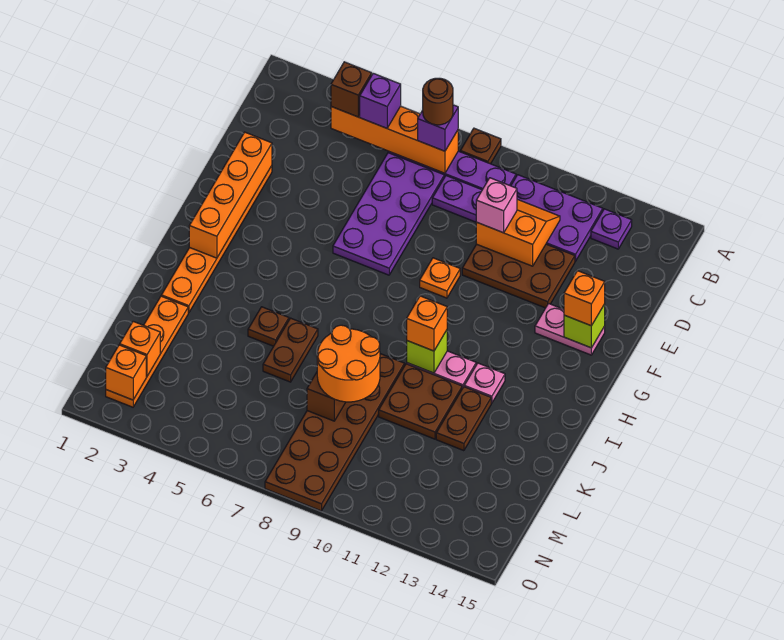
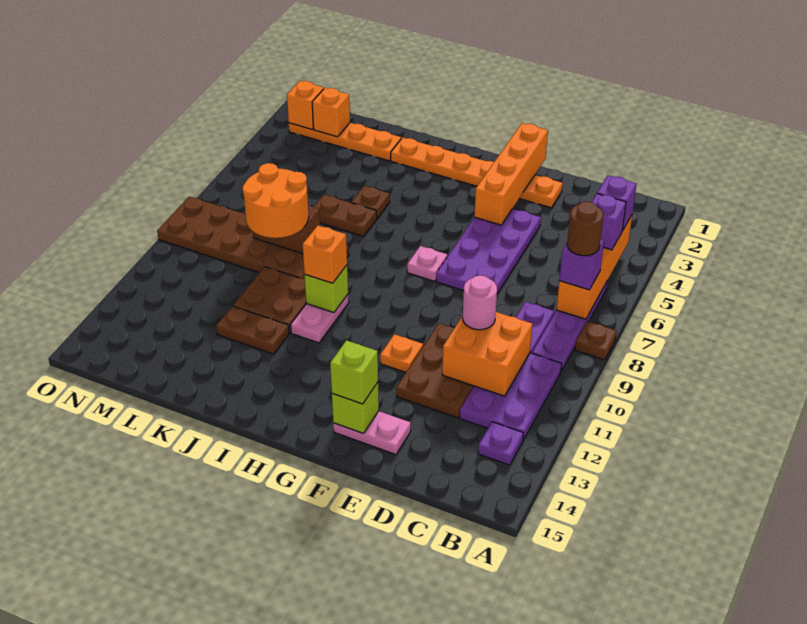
brown 1x1 brick [331,62,372,117] -> purple 1x1 brick [597,176,637,231]
purple 2x4 plate [333,153,444,275] -> purple 2x4 plate turned to [436,209,541,294]
orange 2x2 slope [476,199,560,266] -> orange 2x2 brick [442,312,532,396]
pink 1x1 brick [476,178,517,233] -> pink 1x1 round brick [463,275,497,330]
orange 1x4 brick [189,132,272,258] -> orange 1x4 brick turned to [474,123,548,225]
orange 1x1 plate [420,258,460,298] -> orange 1x1 plate moved to [380,334,423,372]
pink 1x2 plate [535,304,605,355] -> pink 1x2 plate turned to [333,411,411,455]
orange 1x1 brick [564,271,605,326] -> lime 1x1 brick [330,341,378,404]
pink 1x1 plate [464,363,505,403] -> pink 1x1 plate moved to [407,246,447,281]

